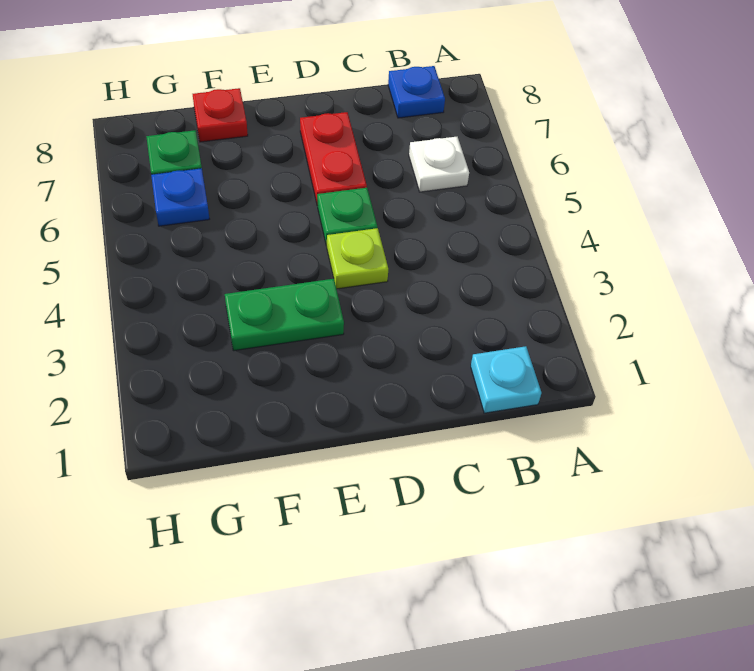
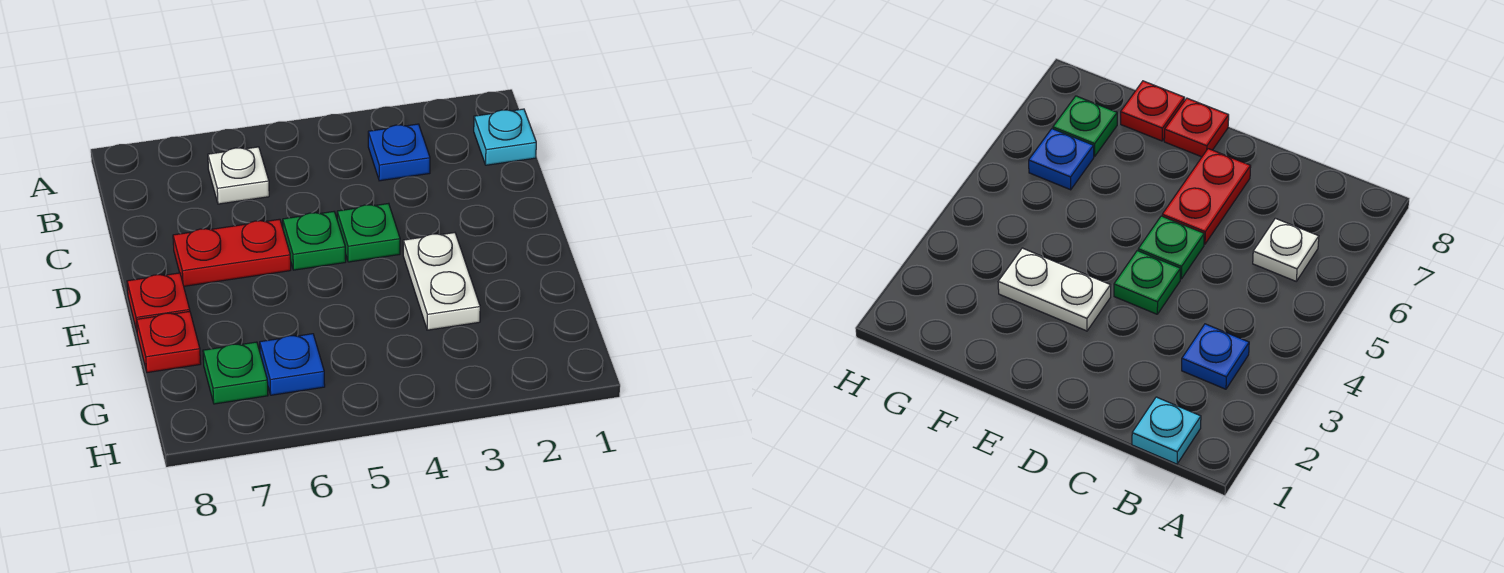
blue 1x1 plate [388,66,445,118] -> blue 1x1 plate moved to [368,124,430,181]
lime 1x1 plate [327,228,388,289] -> green 1x1 plate [337,203,400,262]
green 1x2 plate [225,279,344,351] -> white 1x2 plate [403,233,480,330]
none -> red 1x1 plate [127,273,190,331]

